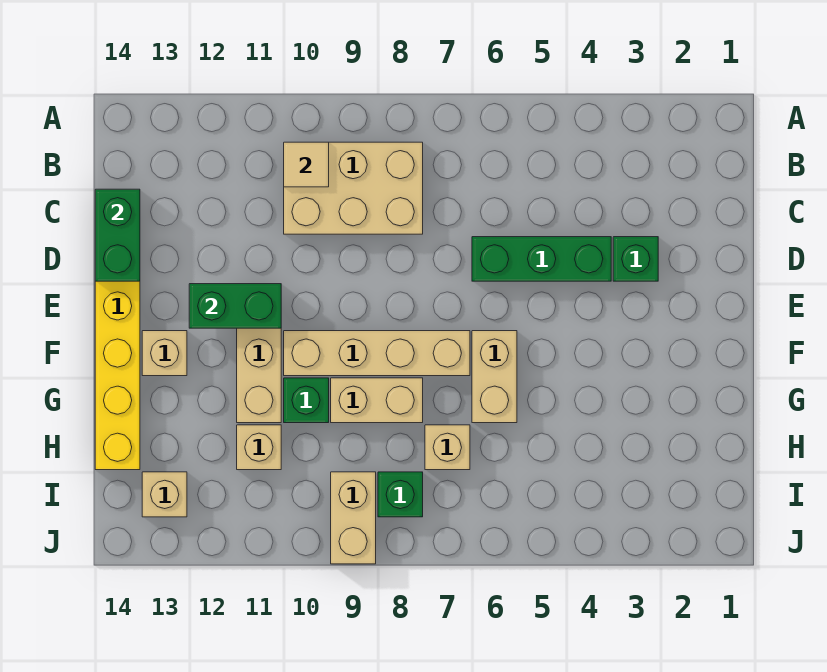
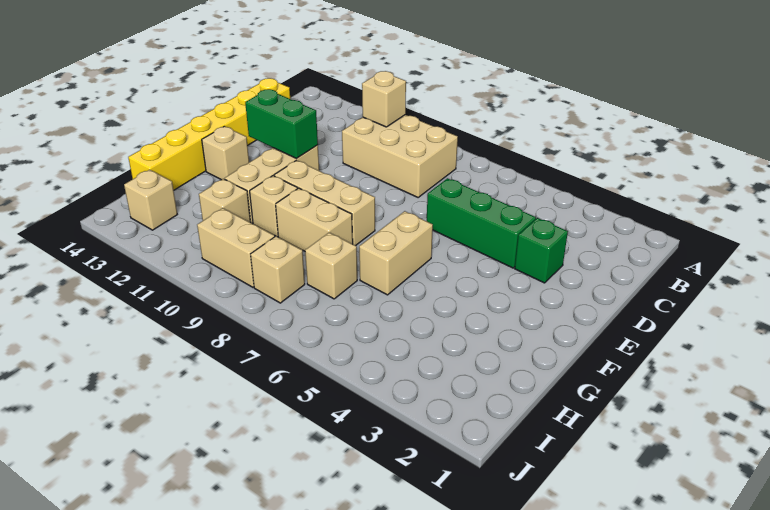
tan 1x1 tile [284,142,329,187] -> tan 1x1 brick [362,71,406,127]
green 1x2 brick [95,189,140,281] -> none
tan 1x4 brick [284,331,470,376] -> tan 1x3 brick [274,160,375,246]
green 1x1 brick [284,378,329,423] -> tan 1x1 brick [250,176,298,237]
green 1x1 brick [378,472,423,517] -> tan 1x1 brick [251,236,305,303]
tan 1x2 brick [331,472,376,564] -> tan 1x2 brick turned to [197,208,275,287]

